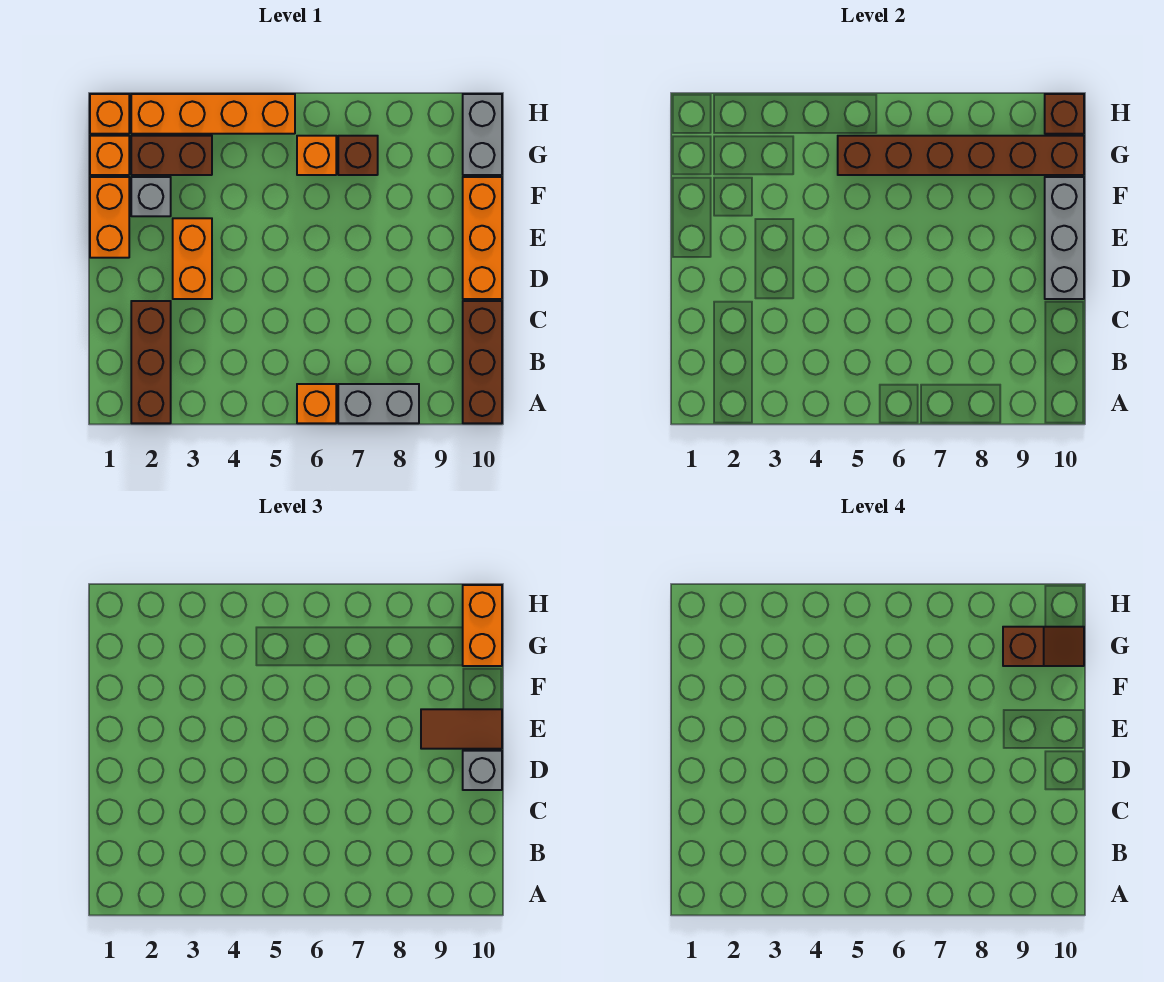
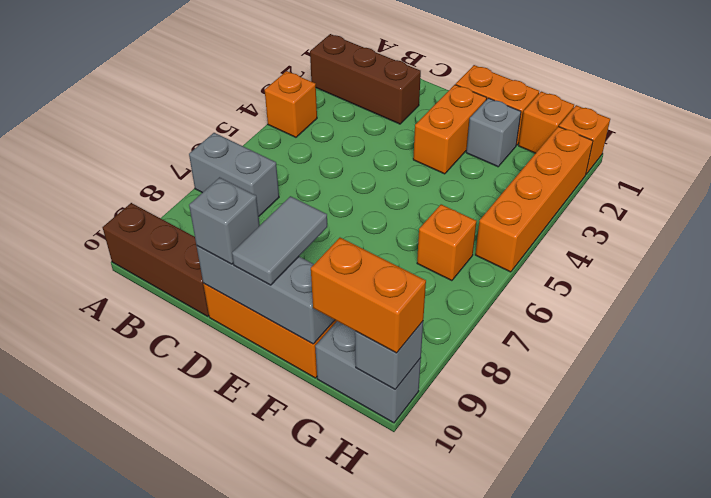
orange 1x1 brick [297,384,336,423] -> orange 1x1 brick moved to [265,71,317,137]
grey 1x2 brick [338,384,419,423] -> grey 1x2 brick turned to [189,133,279,216]
orange 1x2 brick [173,218,212,299] -> orange 1x2 brick turned to [413,85,487,174]
brown 1x2 tile [421,709,502,749] -> grey 1x2 tile [232,196,327,285]
brown 1x2 brick [131,136,212,175] -> none
brown 1x6 brick [838,136,1084,175] -> none
brown 1x1 brick [338,136,378,175] -> none
brown 1x2 slope [1003,627,1084,666] -> none
brown 1x1 brick [1045,94,1084,134] -> grey 1x1 brick [355,322,423,389]

